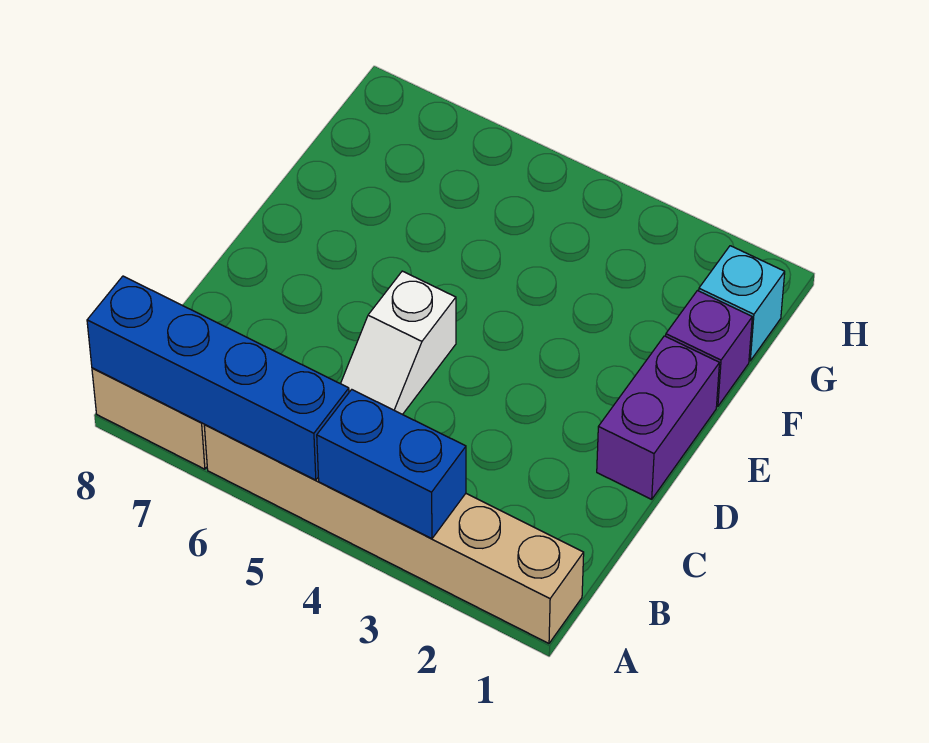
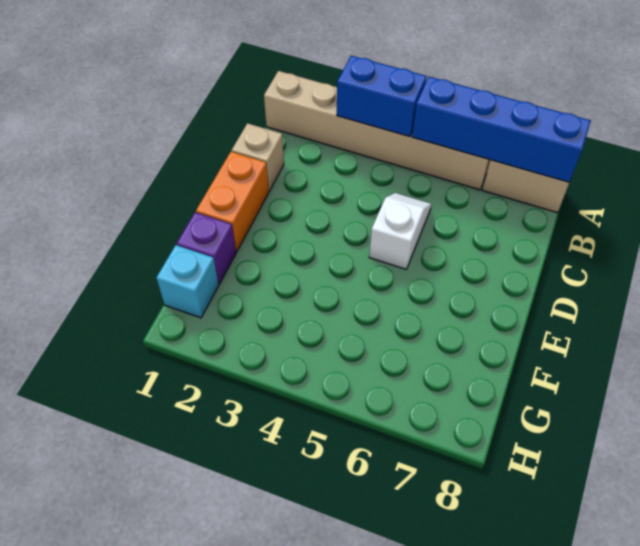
none -> tan 1x1 brick [232,123,284,191]
purple 1x2 brick [597,336,719,499] -> orange 1x2 brick [196,152,269,251]

